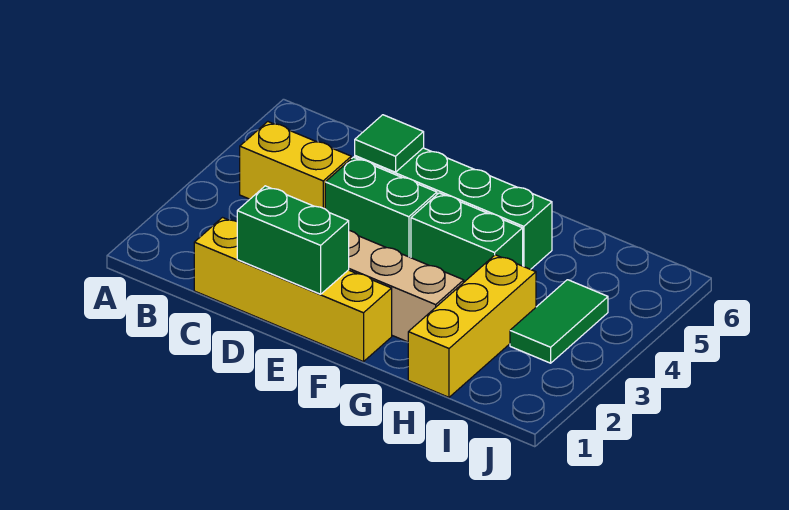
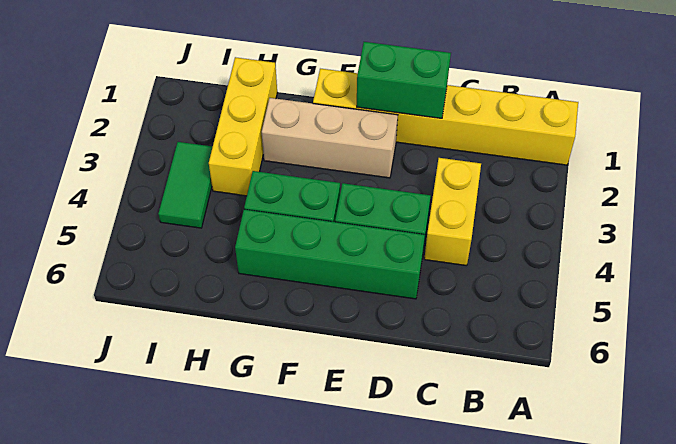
yellow 1x2 brick [240,122,351,209] -> yellow 1x2 brick turned to [424,158,481,266]
yellow 1x4 brick [194,218,392,362] -> yellow 1x6 brick [313,69,578,165]
green 1x1 tile [355,115,424,172] -> none

